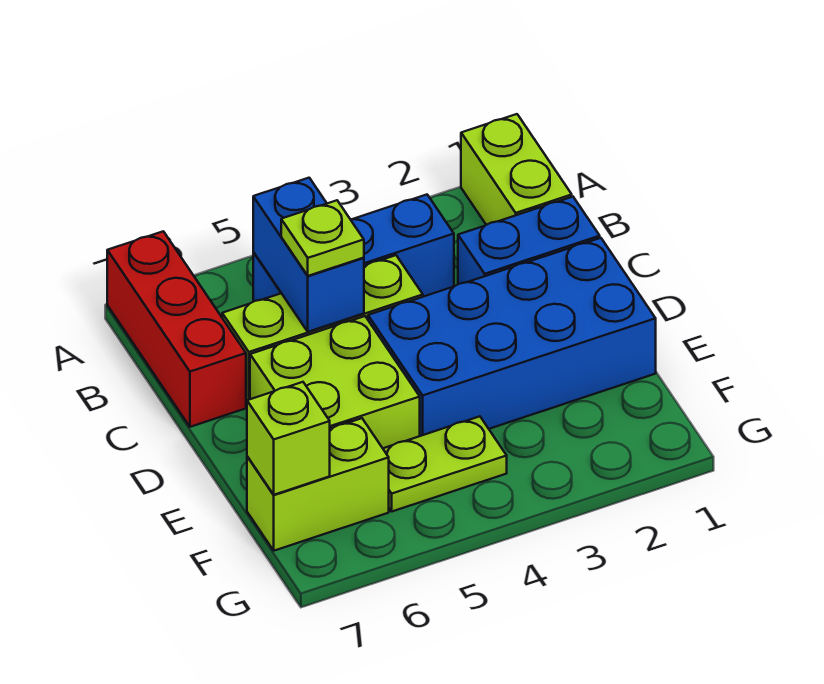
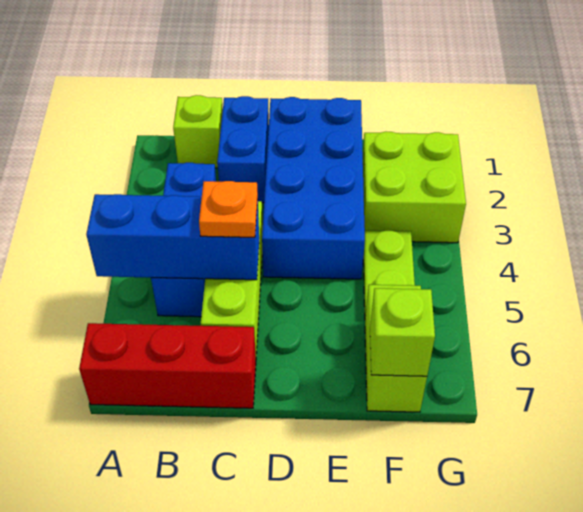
lime 1x2 brick [461,114,572,225] -> lime 1x1 brick [173,95,223,168]
blue 1x2 brick [253,178,364,332] -> blue 1x3 brick [86,194,259,280]
lime 1x1 plate [281,200,364,276] -> orange 1x1 plate [199,181,258,237]
lime 2x2 brick [250,316,420,448] -> lime 2x2 brick moved to [363,132,466,243]

